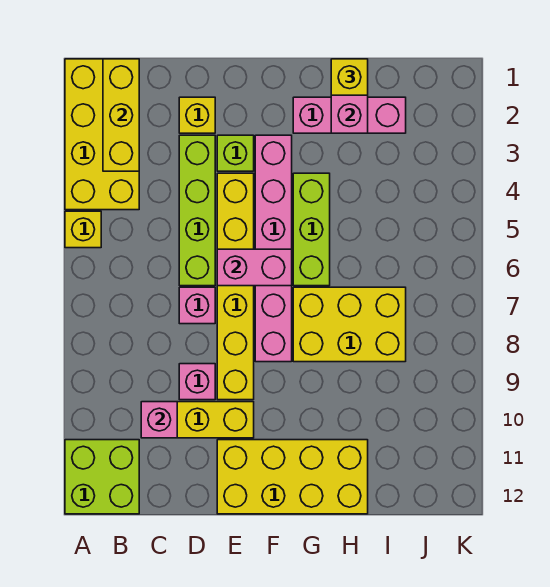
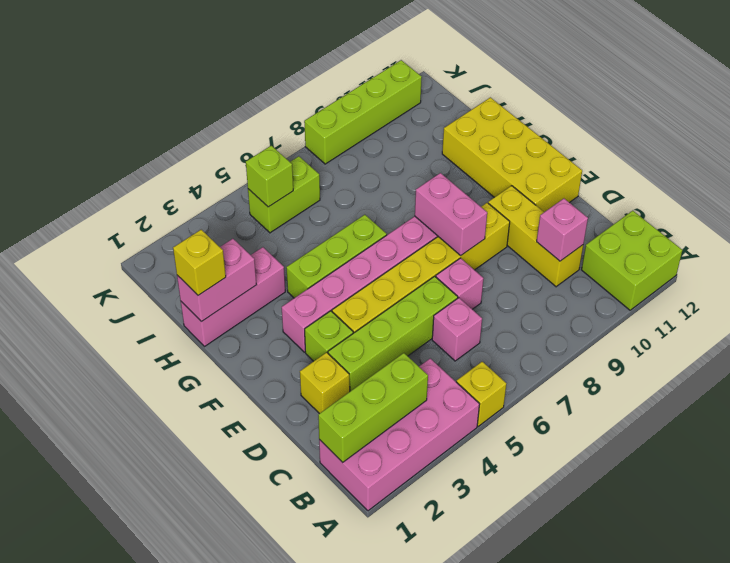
yellow 2x4 brick [65,59,139,210] -> pink 2x4 brick [319,359,480,511]
yellow 1x3 brick [103,59,139,171] -> lime 1x3 brick [318,353,428,462]
pink 1x1 brick [179,364,215,400] -> pink 1x1 brick moved to [432,298,482,361]
pink 1x2 brick [217,249,292,286] -> pink 1x2 brick moved to [415,173,487,255]
pink 1x3 brick [293,97,406,133] -> pink 1x3 brick turned to [181,247,285,346]
yellow 2x3 brick [293,287,406,362] -> none
none -> lime 1x2 brick [248,156,320,233]
none -> lime 1x1 brick [246,146,293,207]
none -> lime 1x4 brick [304,60,422,164]

